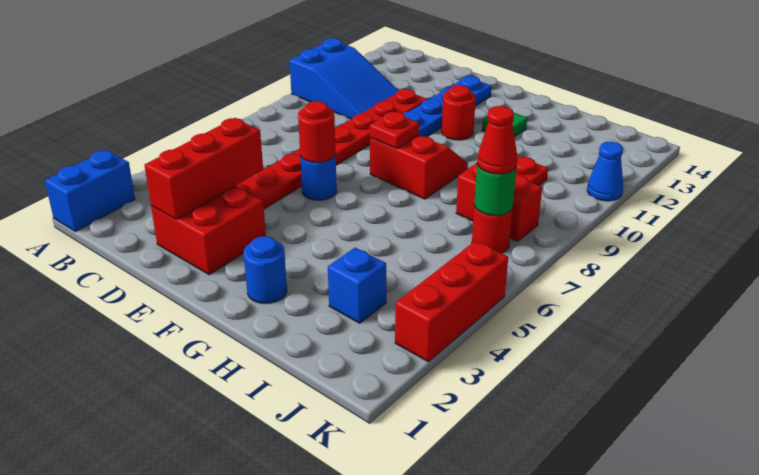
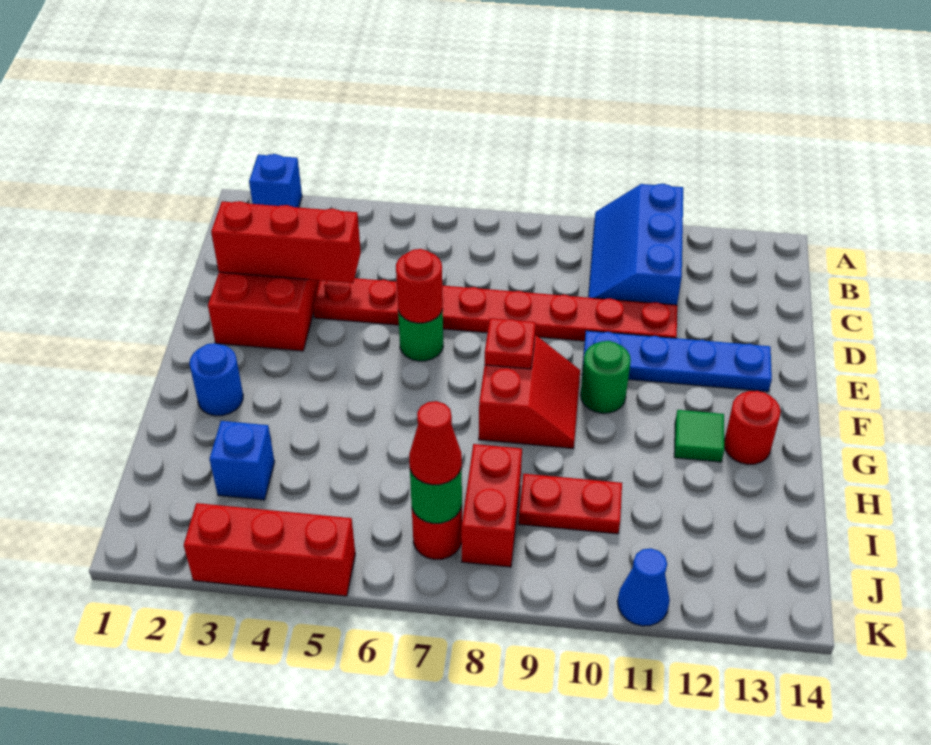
blue 1x2 brick [45,150,135,232] -> blue 1x1 brick [249,154,302,208]
blue 2x3 slope [289,38,399,119] -> blue 2x3 slope turned to [588,184,683,305]
blue 1x1 round brick [300,155,337,200] -> green 1x1 round brick [398,310,443,361]
none -> green 1x1 round brick [581,341,631,413]
red 1x1 round brick [442,85,476,140] -> red 1x1 round brick moved to [724,391,781,464]

